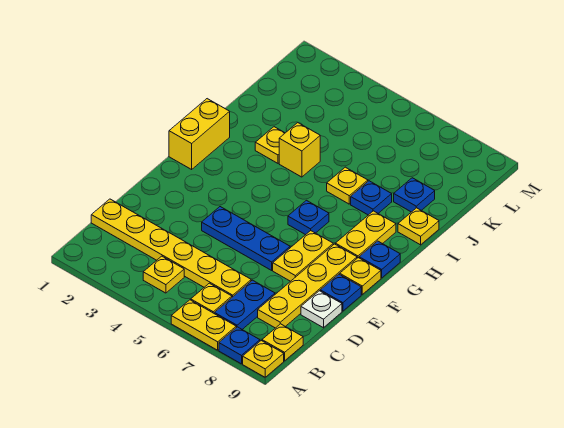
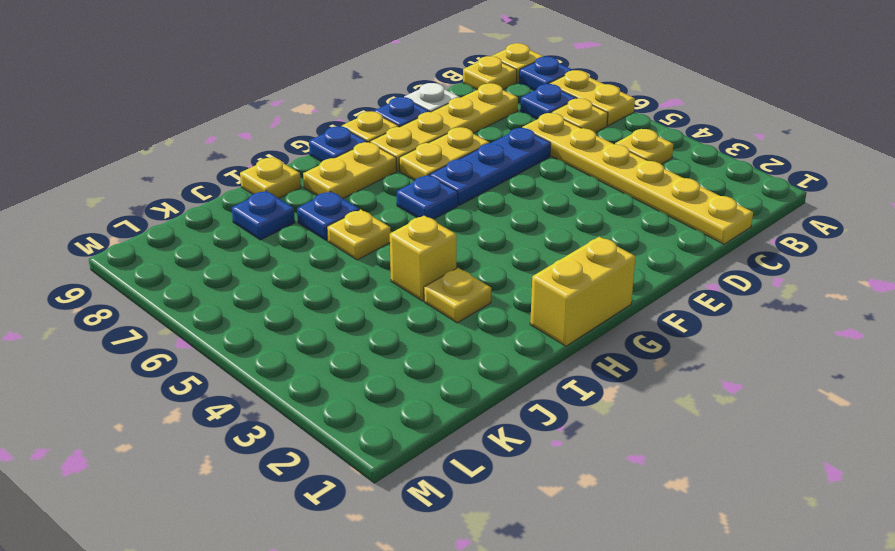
blue 1x2 plate [215,280,275,329] -> blue 1x1 plate [520,84,576,119]
blue 1x3 plate [202,207,290,270] -> blue 1x3 plate turned to [430,128,551,205]

